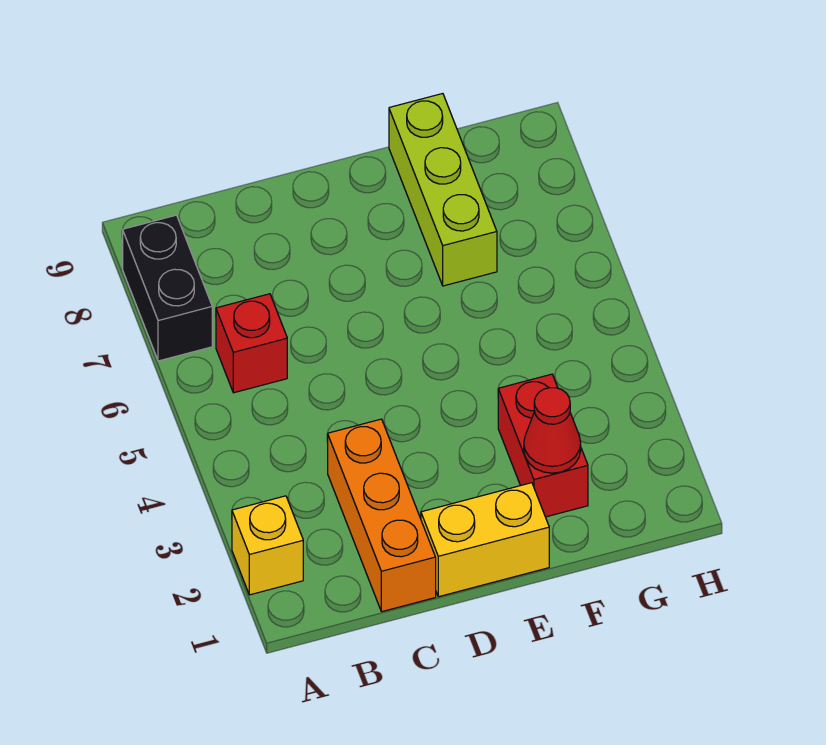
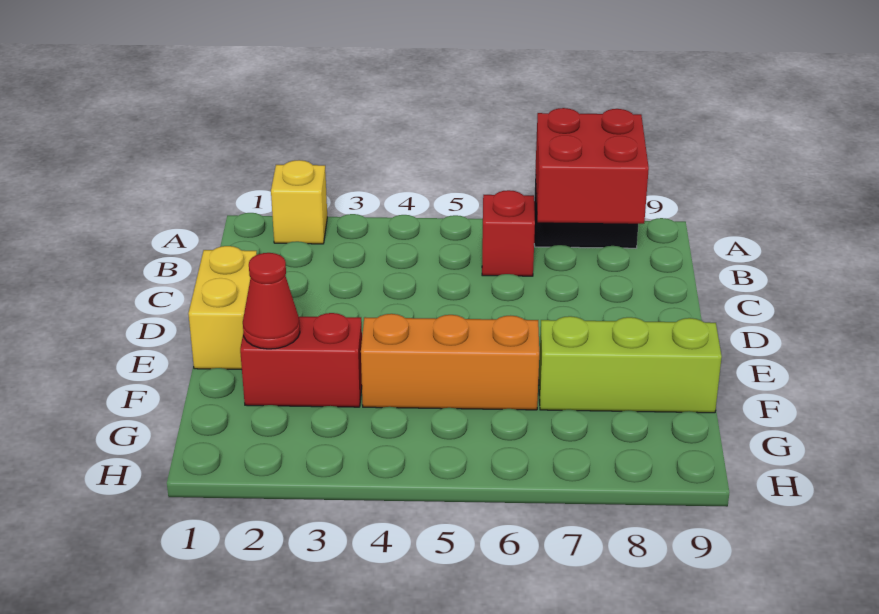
none -> red 2x2 brick [536,108,649,224]
orange 1x3 brick [328,419,436,612] -> orange 1x3 brick moved to [361,314,539,410]

